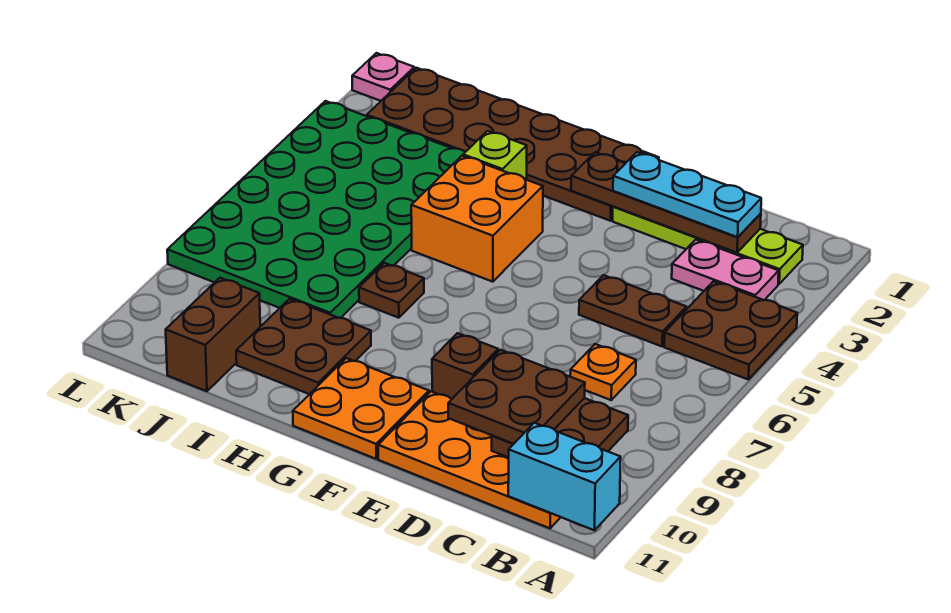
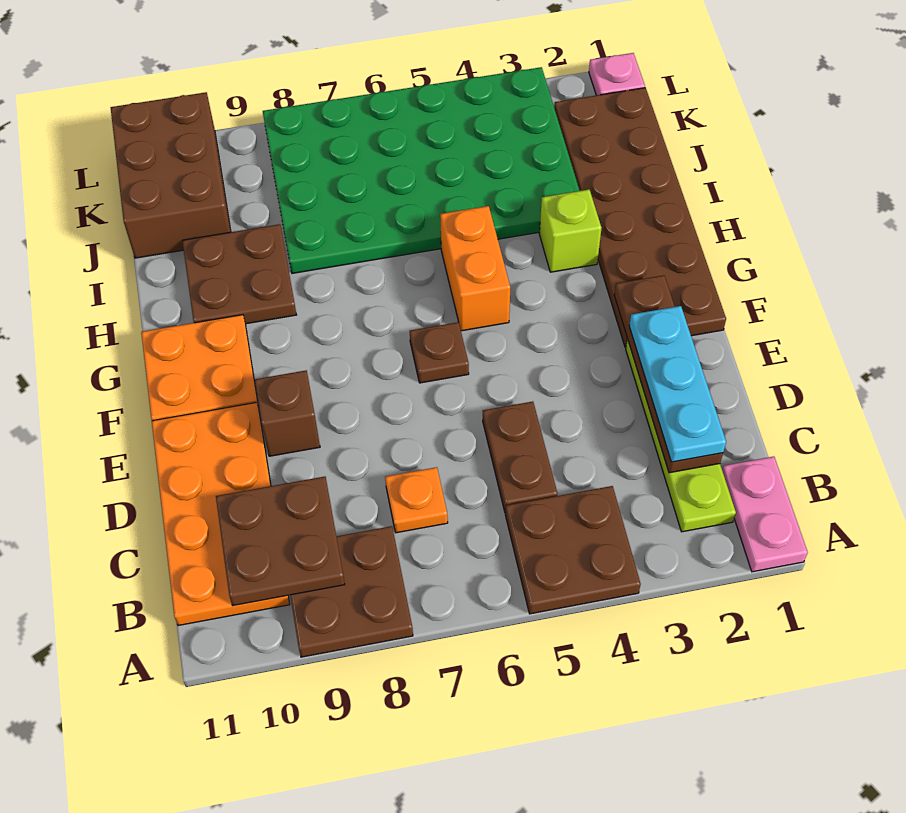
cyan 1x2 brick [508,423,621,530] -> none
pink 1x2 plate [672,240,779,300] -> pink 1x2 plate moved to [722,457,808,572]
brown 2x2 plate [448,350,585,444] -> brown 2x2 plate moved to [290,526,413,657]
orange 2x2 brick [411,156,543,282] -> orange 1x2 brick [440,206,510,331]
brown 1x1 plate [359,263,424,318] -> brown 1x1 plate moved to [410,322,469,383]
brown 1x2 brick [166,278,260,391] -> brown 2x3 brick [111,92,231,258]

